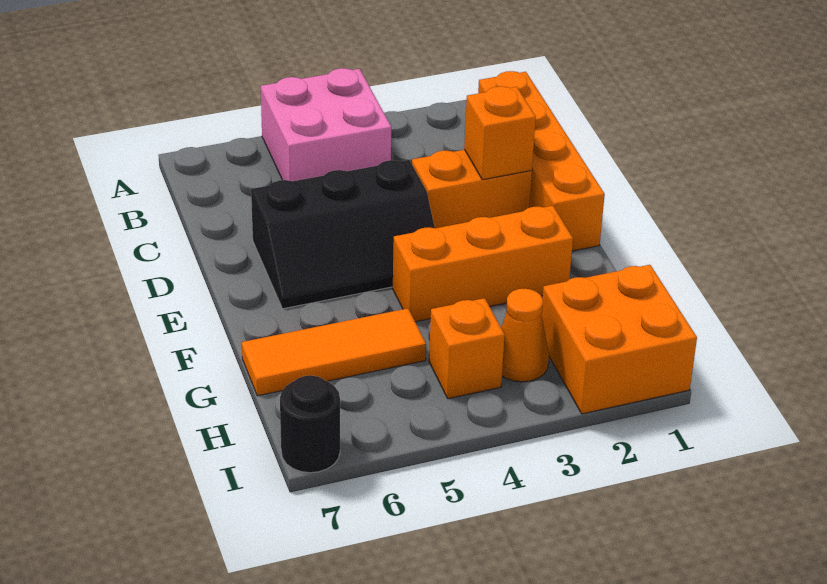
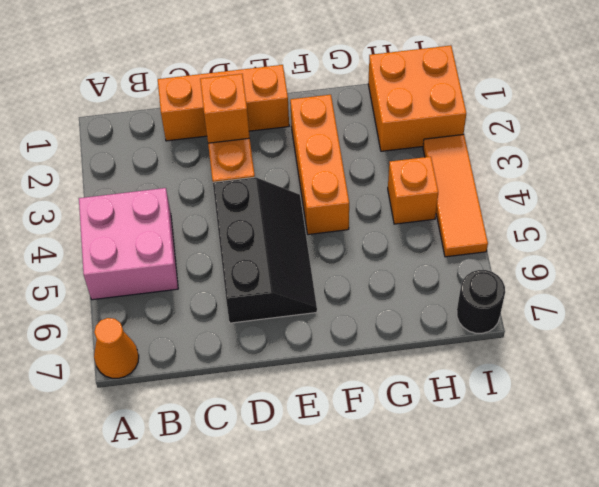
orange 1x4 brick [478,71,605,251] -> orange 1x3 brick [158,65,289,141]
orange 1x3 tile [242,308,426,396] -> orange 1x3 tile moved to [423,134,488,257]
orange 1x1 cone [501,289,549,382] -> orange 1x1 cone moved to [94,318,139,378]

